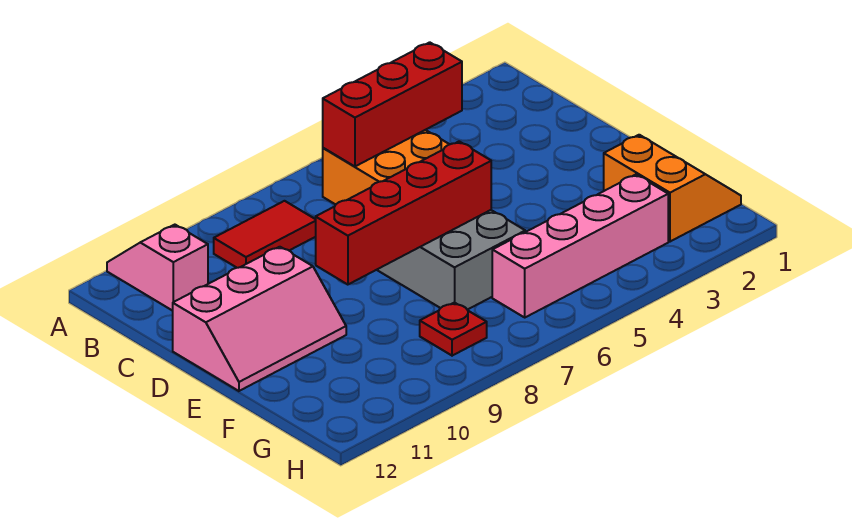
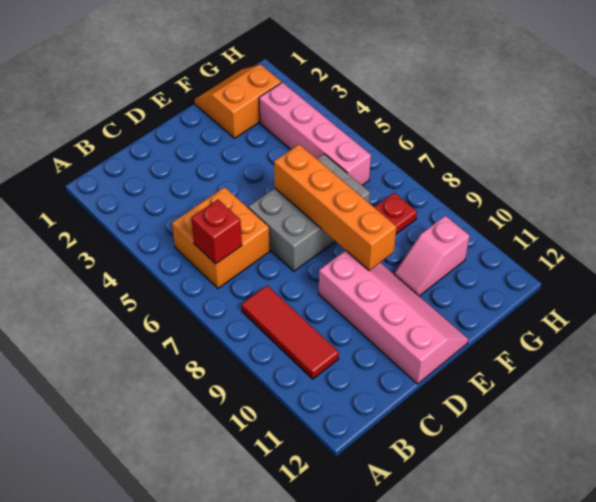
pink 1x2 slope [107,225,208,311] -> pink 1x2 slope moved to [394,216,470,296]
red 1x3 brick [323,42,462,166] -> red 1x1 brick [191,200,242,264]
red 1x2 tile [214,201,316,268] -> red 1x3 tile [241,285,339,379]
pink 2x3 slope [173,247,346,391] -> pink 2x4 slope [319,251,468,384]
red 1x4 brick [316,142,491,285] -> orange 1x4 brick [274,144,397,270]

